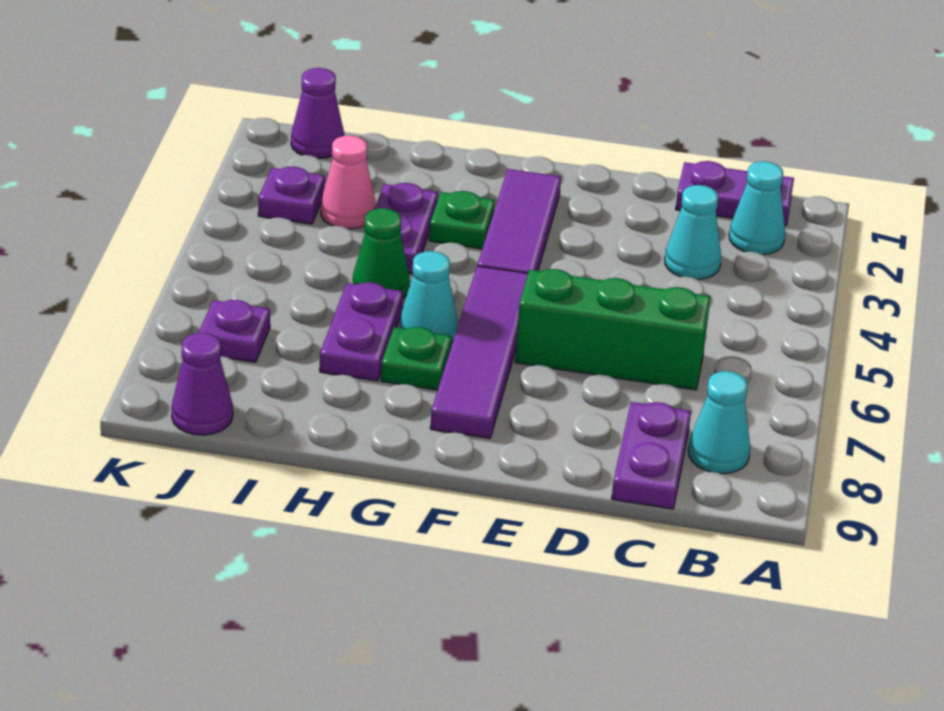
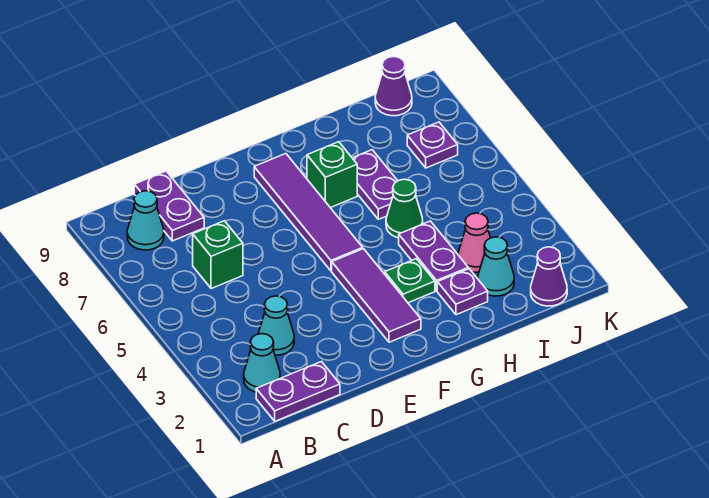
green 1x3 brick [515,269,711,390] -> green 1x1 brick [193,221,243,289]
cyan 1x1 cone [399,251,457,343] -> cyan 1x1 cone moved to [478,237,514,296]
green 1x1 plate [381,327,452,390] -> green 1x1 brick [307,142,357,208]
purple 1x1 plate [258,167,325,224] -> purple 1x1 plate moved to [437,269,488,315]

